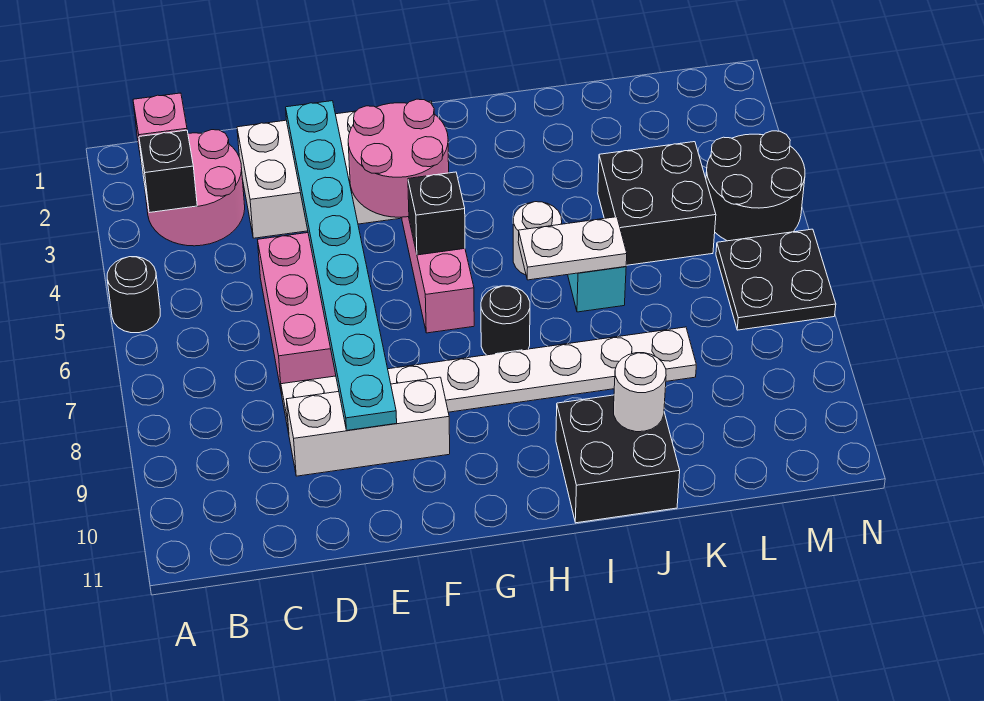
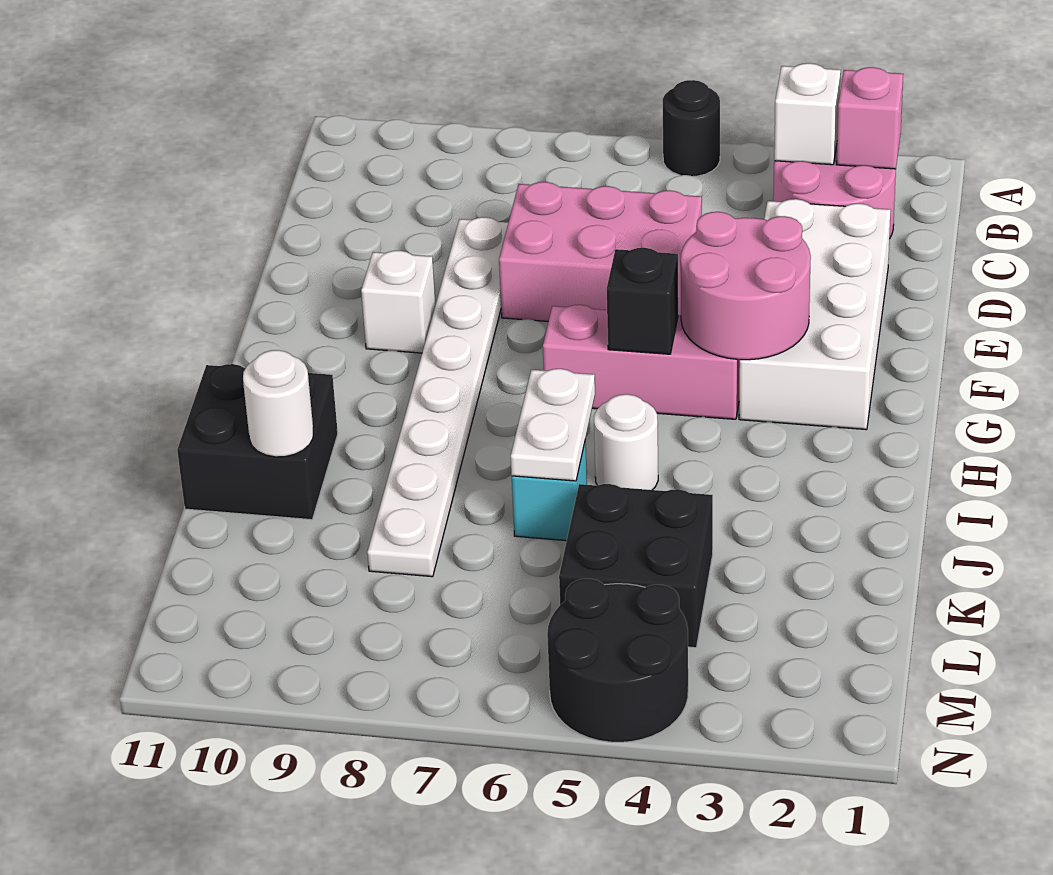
black 1x1 brick [139,130,197,213] -> white 1x1 brick [774,63,841,165]
white 1x3 brick [286,377,450,476] -> white 1x1 brick [361,251,435,353]
cyan 1x8 plate [286,101,397,430] -> none
black 1x1 round brick [481,286,530,355] -> none
black 2x2 plate [716,229,836,330] -> none

